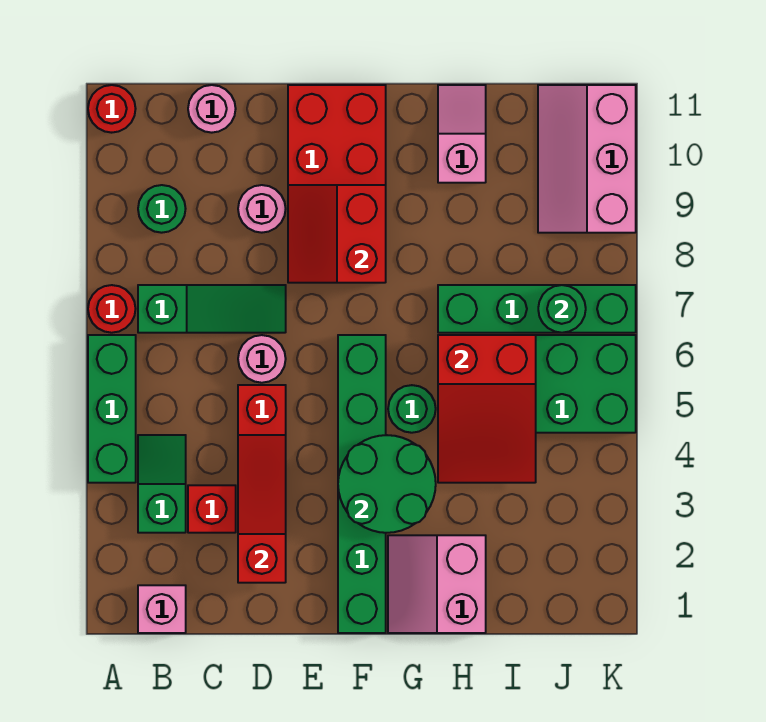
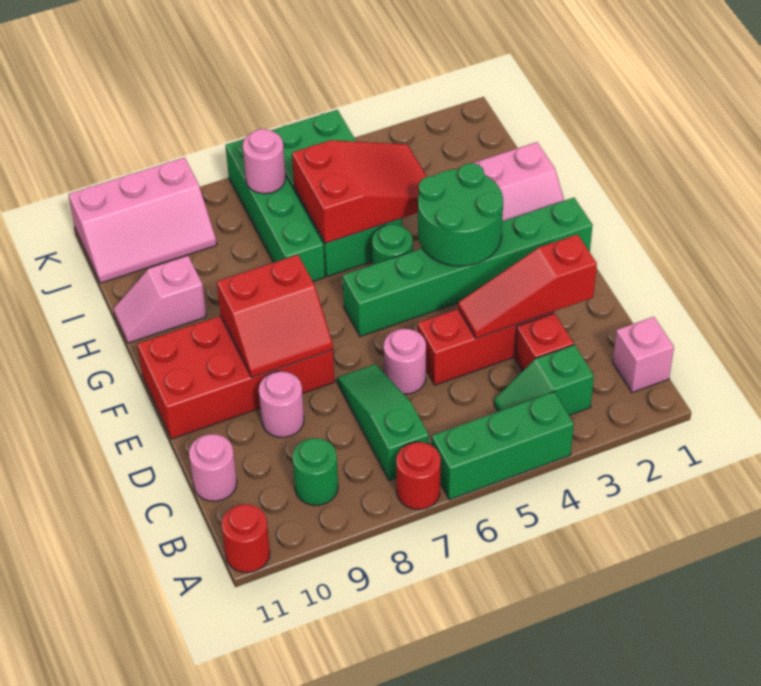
green 1x1 round brick [538,285,586,333] -> pink 1x1 round brick [243,129,286,194]

